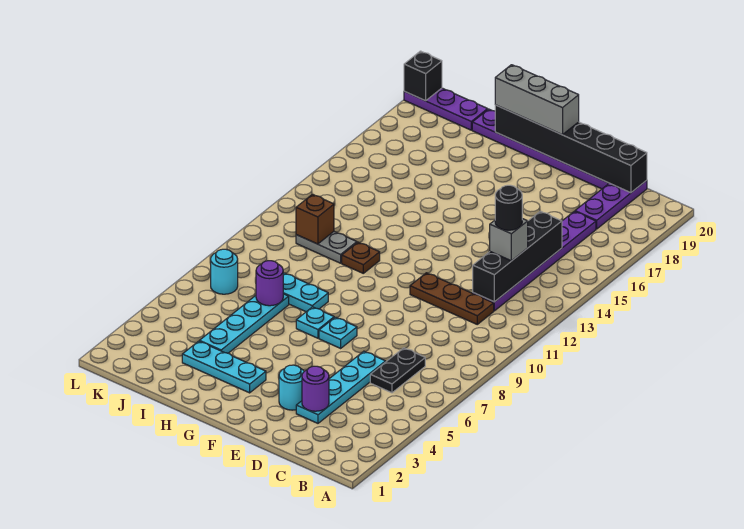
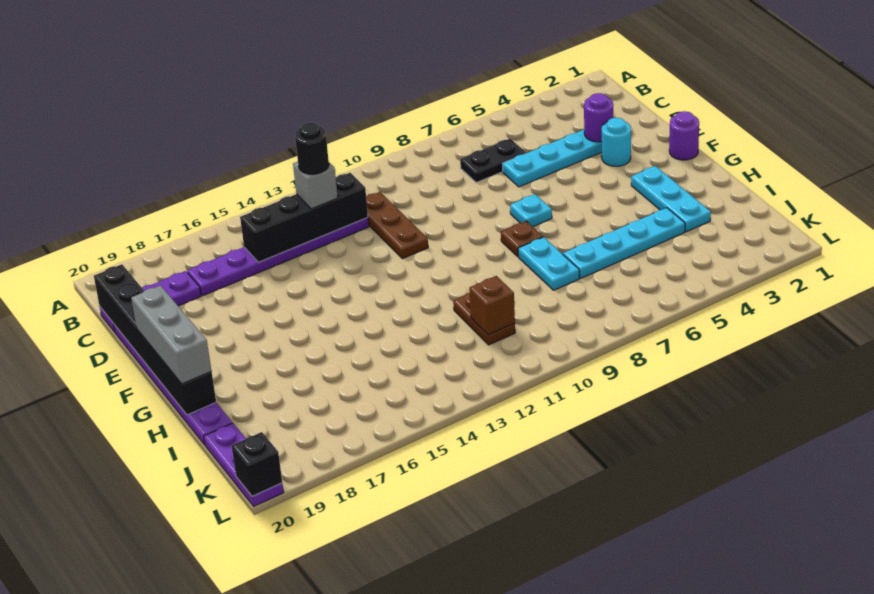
cyan 1x1 plate [296,307,334,338] -> none
brown 1x1 plate [342,242,380,273] -> brown 1x1 plate moved to [501,221,543,257]
purple 1x1 round brick [256,261,283,306] -> purple 1x1 round brick moved to [669,111,699,160]
grey 1x2 plate [296,232,357,263] -> brown 1x2 plate [453,293,515,345]
cyan 1x1 round brick [211,249,238,294] -> none

